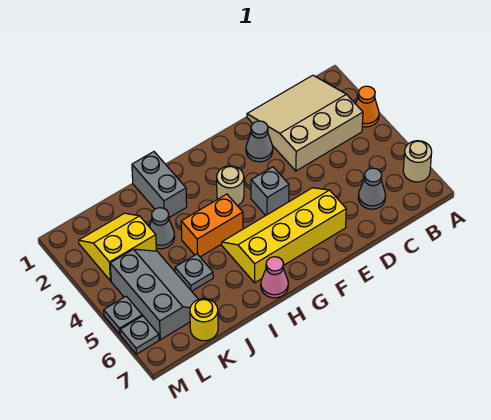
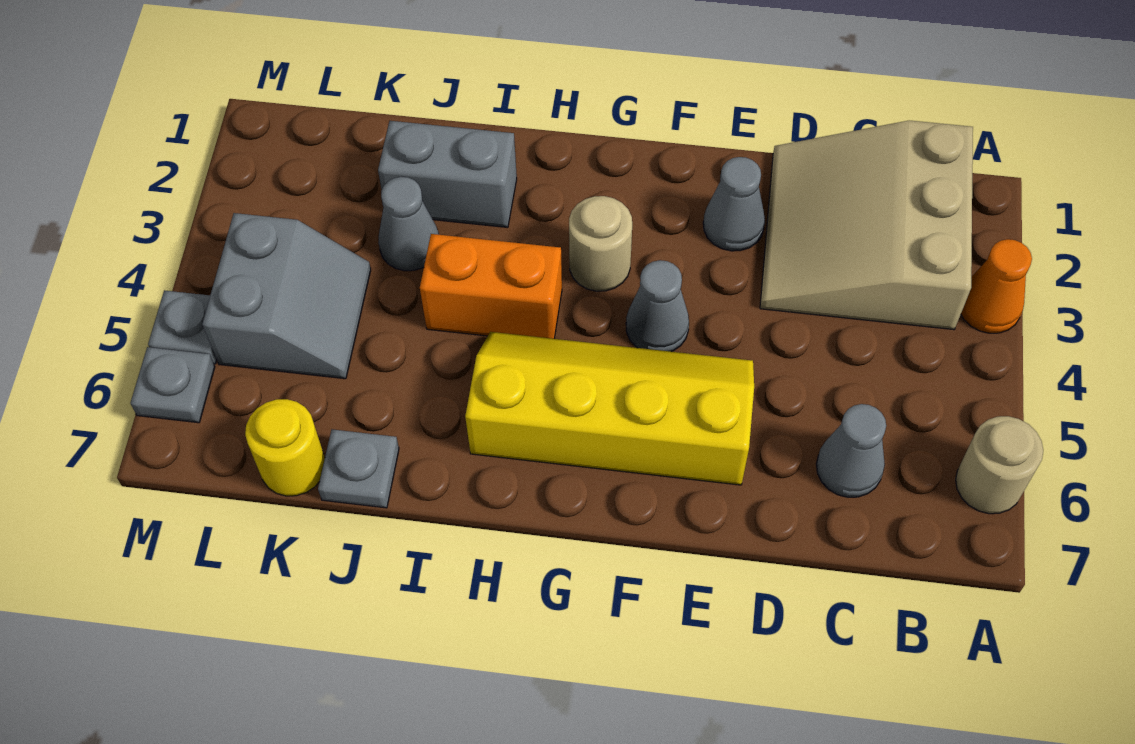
tan 3x3 slope [247,75,363,171] -> tan 3x3 slope turned to [760,120,973,330]
grey 1x1 brick [251,167,289,215] -> grey 1x1 cone [626,260,689,352]
pink 1x1 cone [261,257,288,298] -> none
grey 1x2 brick [132,152,187,218] -> grey 1x2 brick turned to [378,121,517,228]
grey 1x1 plate [175,254,213,291] -> grey 1x1 plate moved to [318,429,399,508]
yellow 2x2 slope [79,213,156,281] -> none
grey 2x3 slope [110,249,198,340] -> grey 2x2 slope [202,213,371,379]

